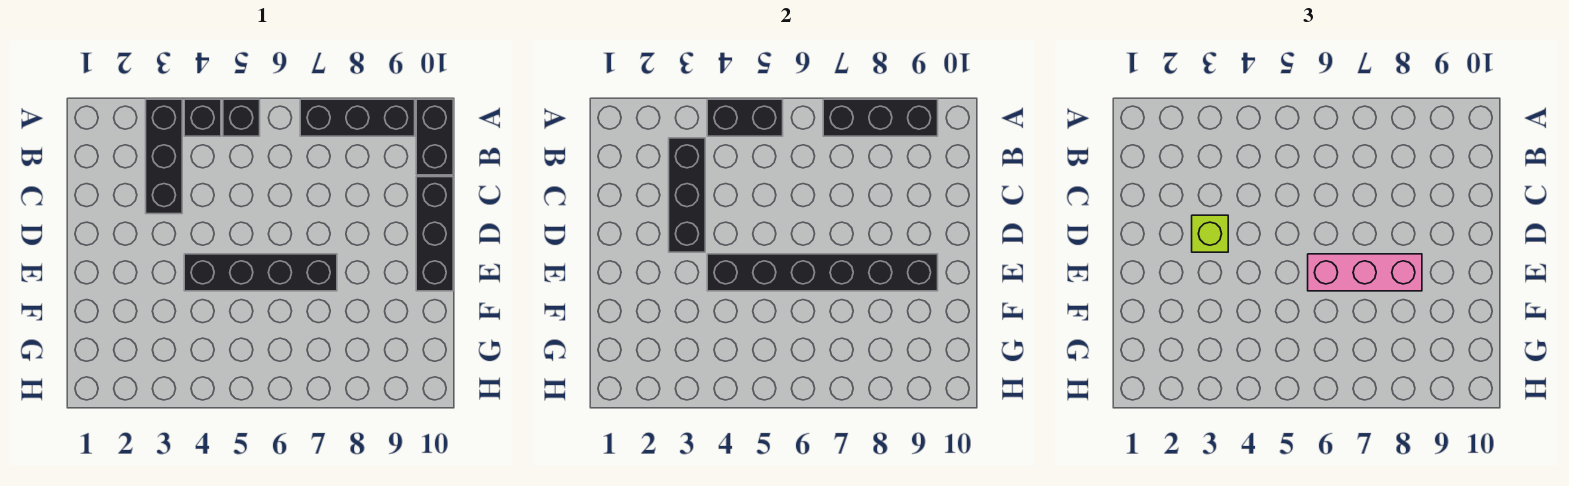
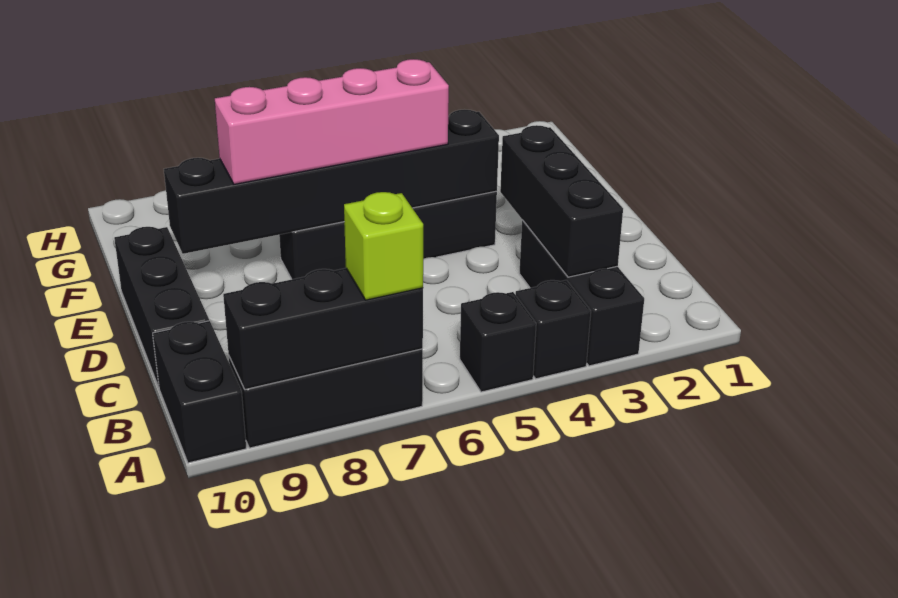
black 1x2 brick [707,99,783,136] -> none
lime 1x1 brick [1192,215,1228,252] -> lime 1x1 brick moved to [344,192,423,300]
pink 1x3 brick [1308,254,1422,291] -> pink 1x4 brick [215,59,449,184]

